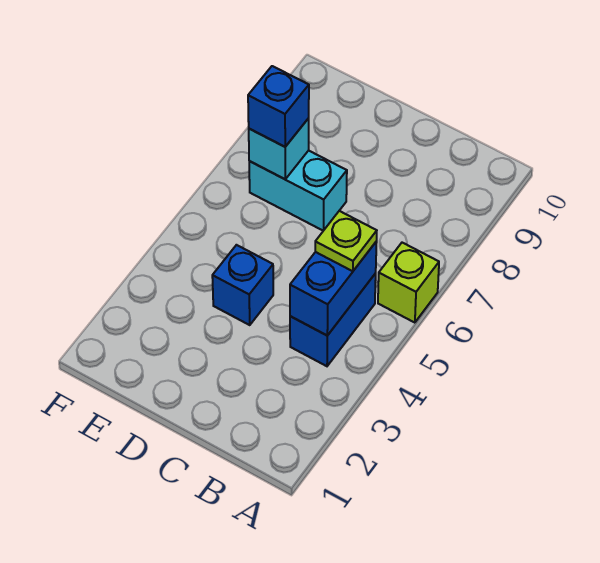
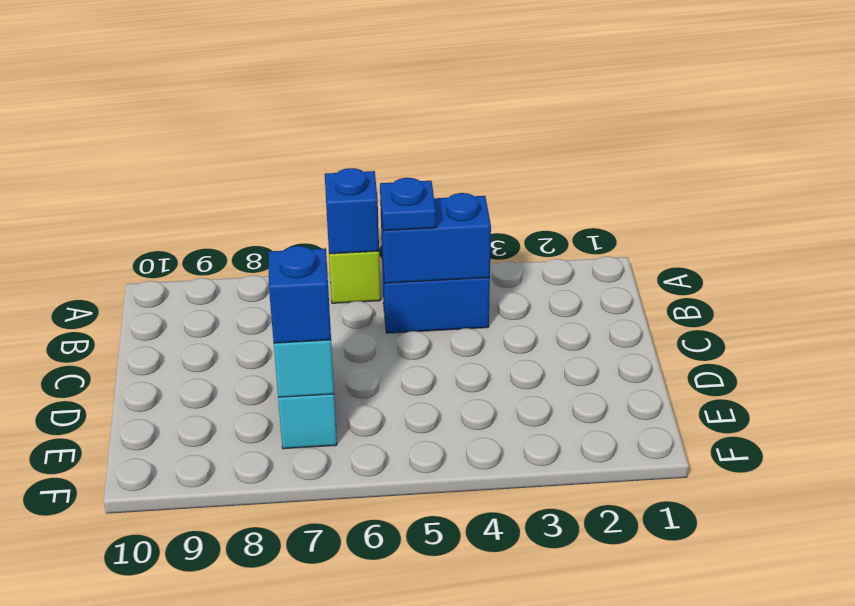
lime 1x1 plate [315,211,377,271] -> blue 1x1 plate [380,178,436,231]
blue 1x1 brick [212,245,273,325] -> blue 1x1 brick moved to [325,168,379,254]

